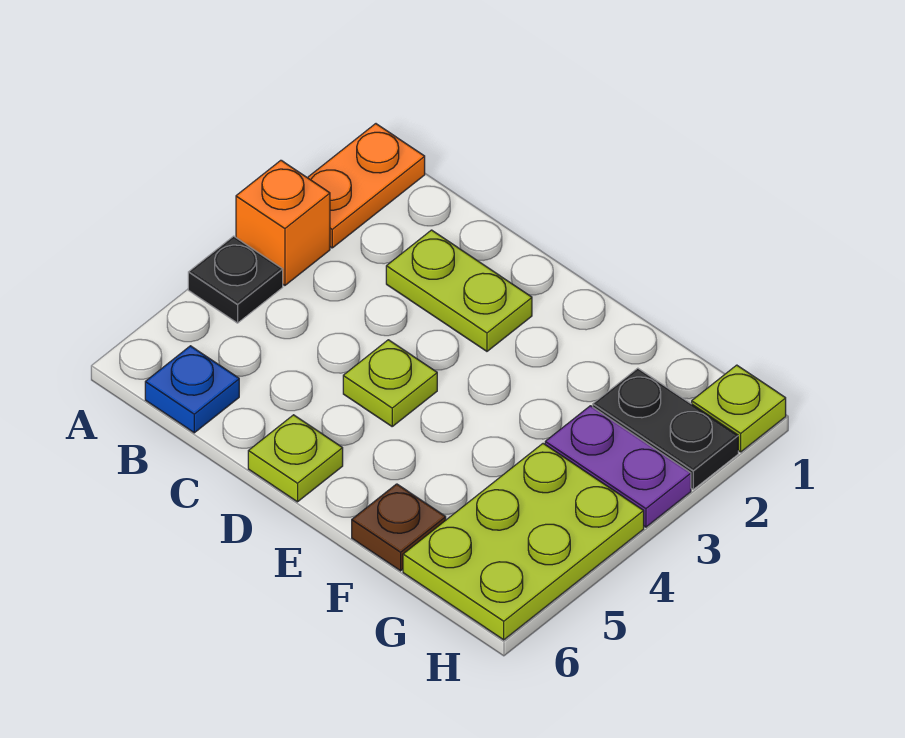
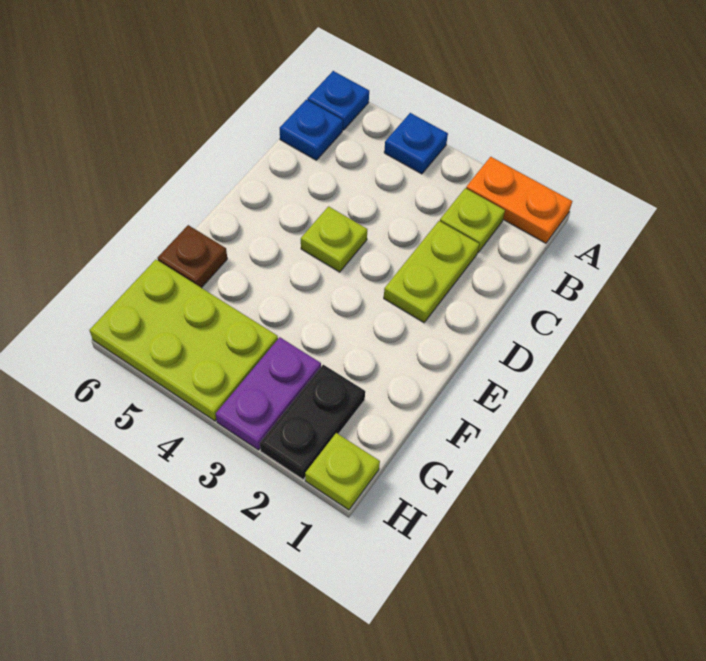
orange 1x1 brick [236,160,330,285] -> none
black 1x1 plate [188,236,283,323] -> blue 1x1 plate [384,113,448,174]
none -> blue 1x1 plate [307,71,369,130]
lime 1x1 plate [248,415,343,502] -> lime 1x1 plate moved to [440,188,505,253]

